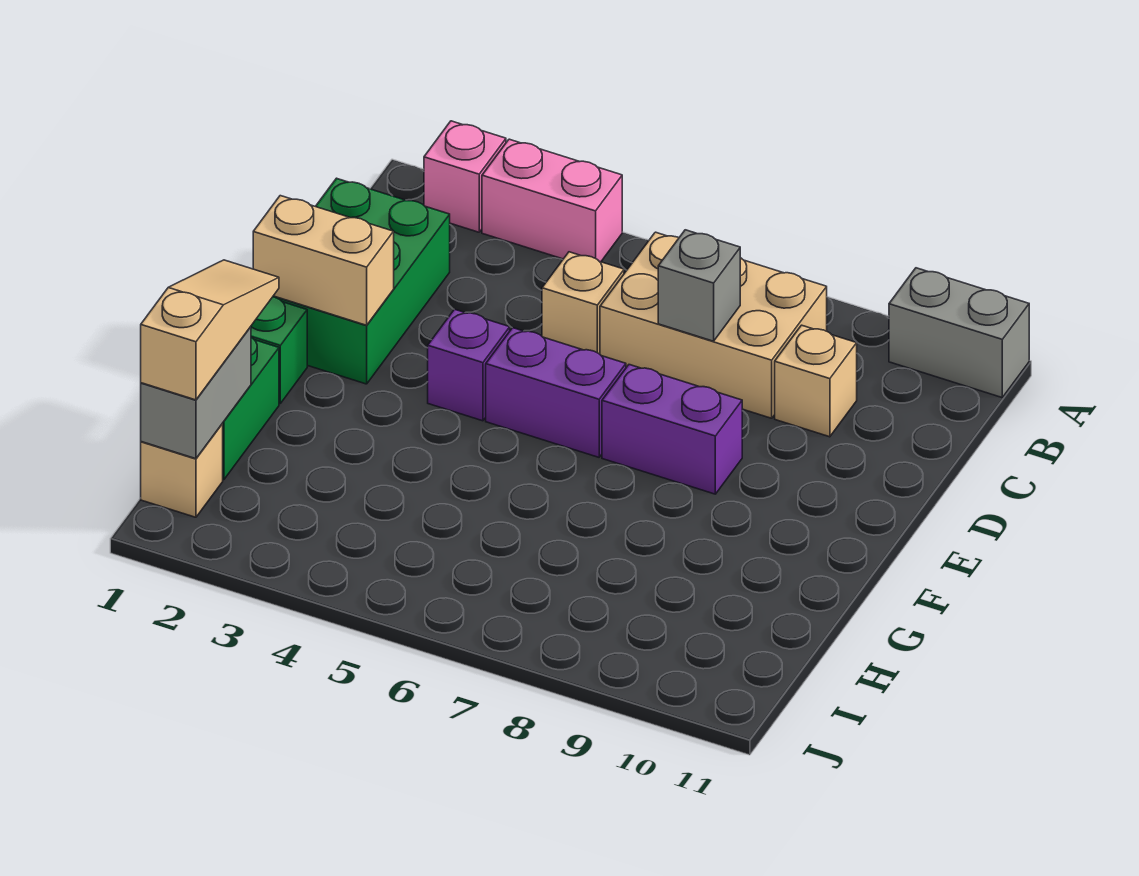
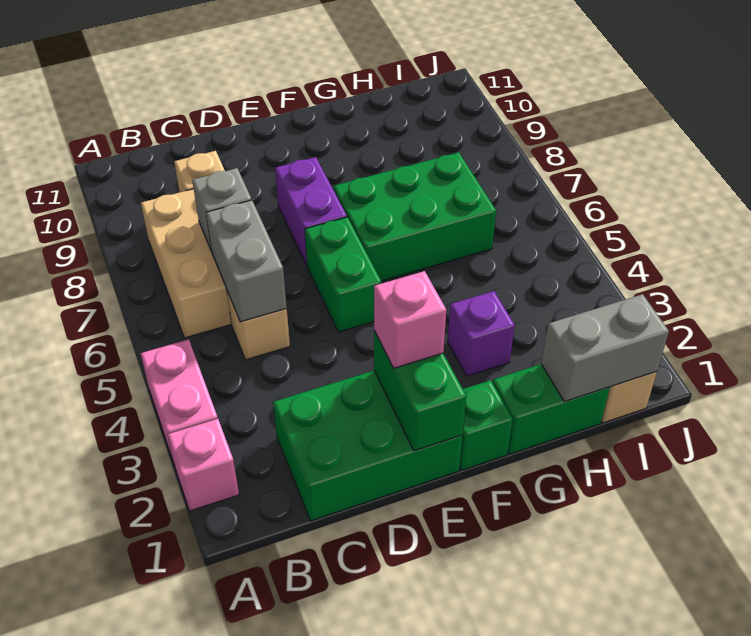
grey 1x2 brick [889,268,1029,397] -> grey 1x2 brick moved to [206,200,287,322]
tan 1x2 brick [253,196,394,325] -> green 1x2 brick [374,331,466,451]
none -> pink 1x1 brick [374,271,446,368]
purple 1x1 brick [428,309,510,421] -> purple 1x1 brick moved to [448,291,515,376]
purple 1x2 brick [486,328,626,457] -> green 1x2 brick [305,217,381,332]
none -> green 2x3 brick [334,152,496,281]
tan 1x3 slope [141,260,279,400] -> none

